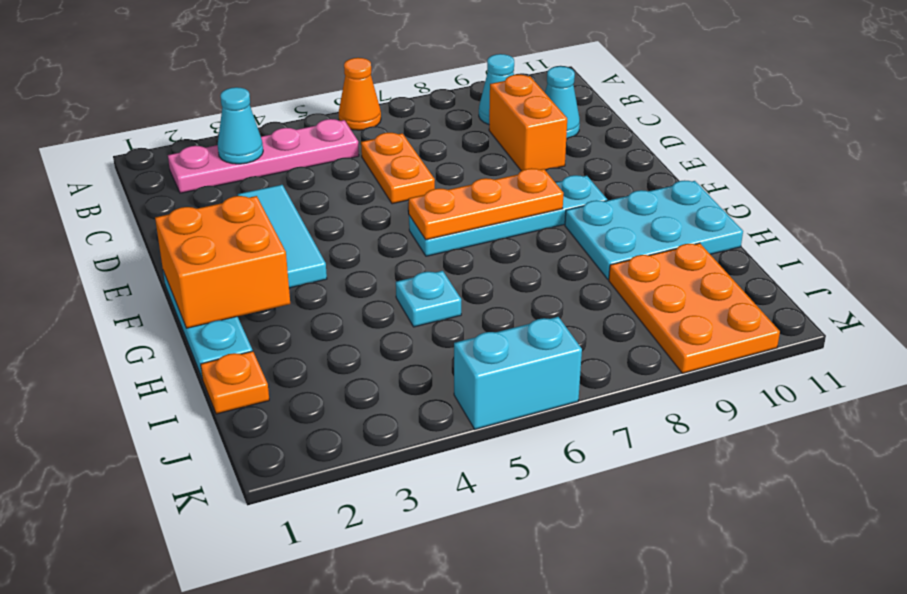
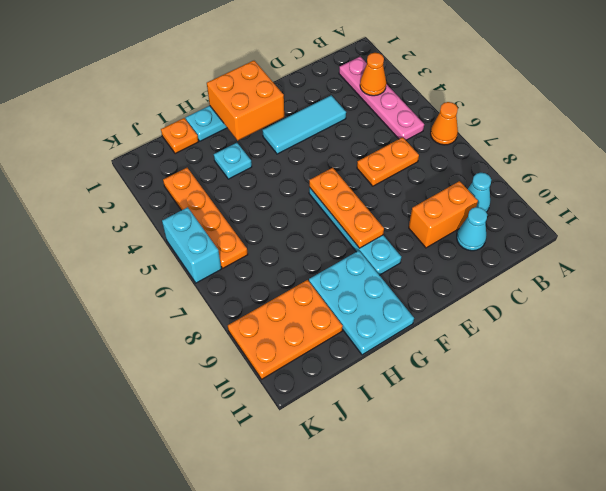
cyan 1x1 cone [218,87,263,164] -> orange 1x1 cone [360,53,386,96]
cyan 1x1 plate [396,271,461,327] -> cyan 1x1 plate moved to [214,143,252,179]
none -> orange 1x4 plate [163,168,248,268]

